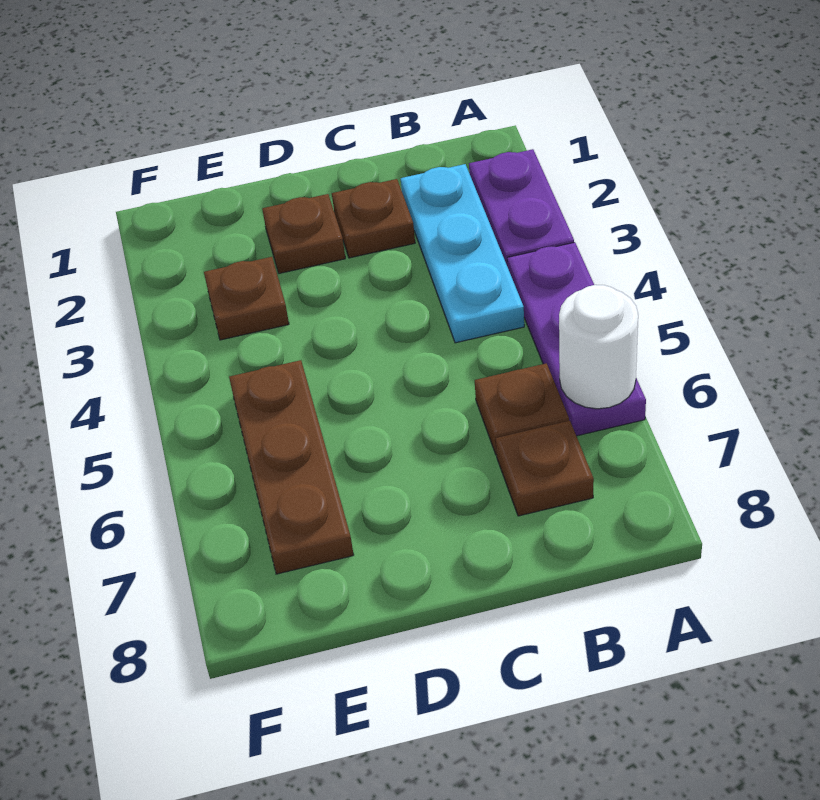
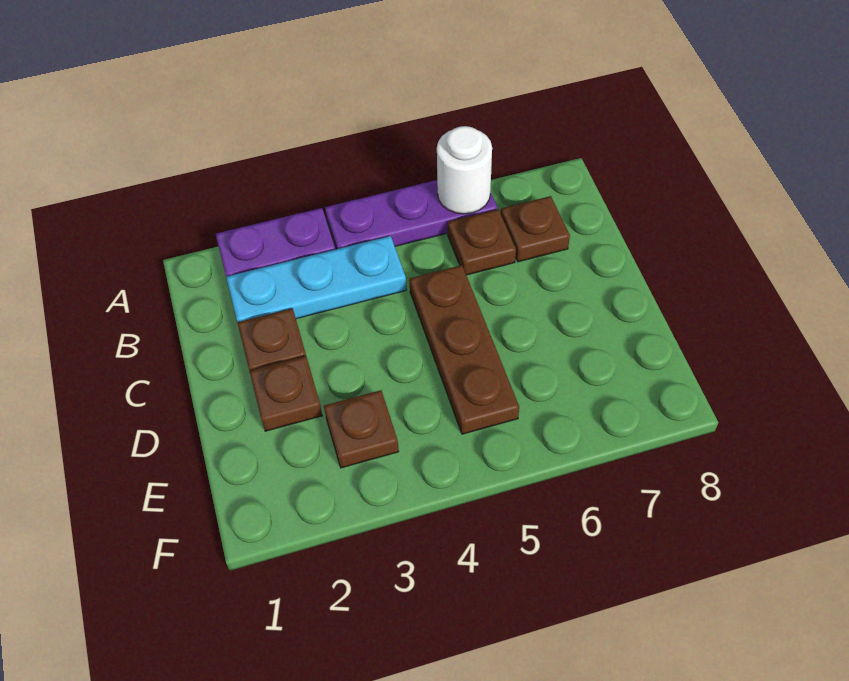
brown 1x3 plate [229,360,354,574] -> brown 1x3 plate turned to [409,265,519,434]

